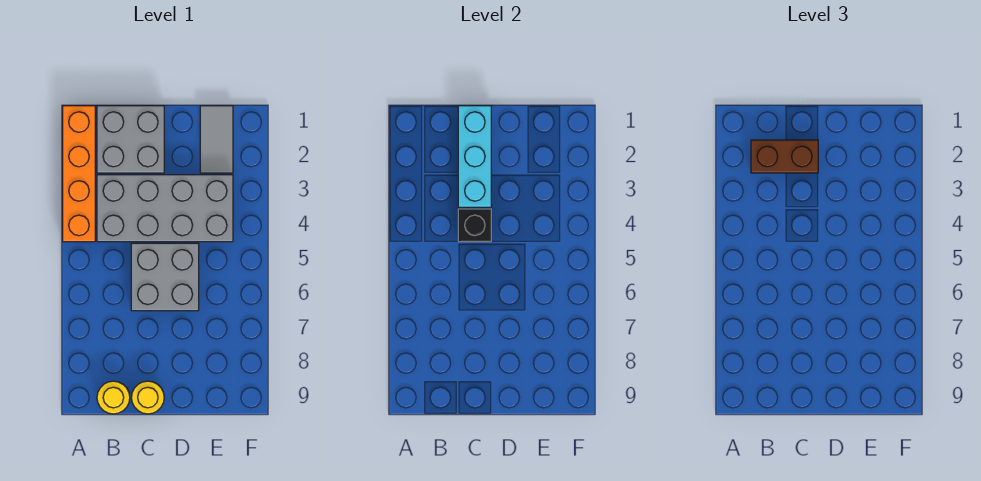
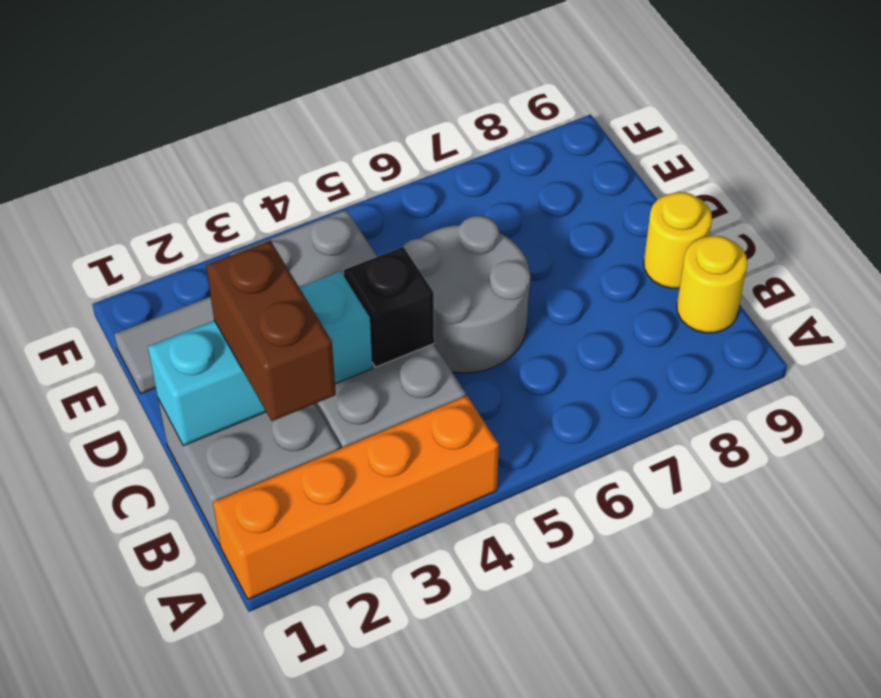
grey 2x2 brick [131,243,199,311] -> grey 2x2 round brick [403,216,531,373]

